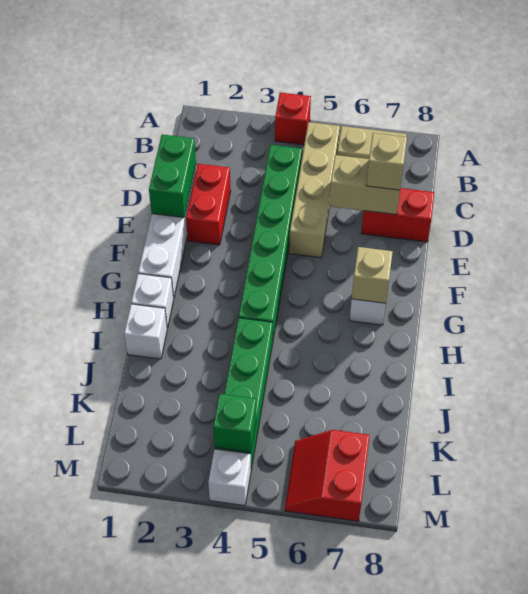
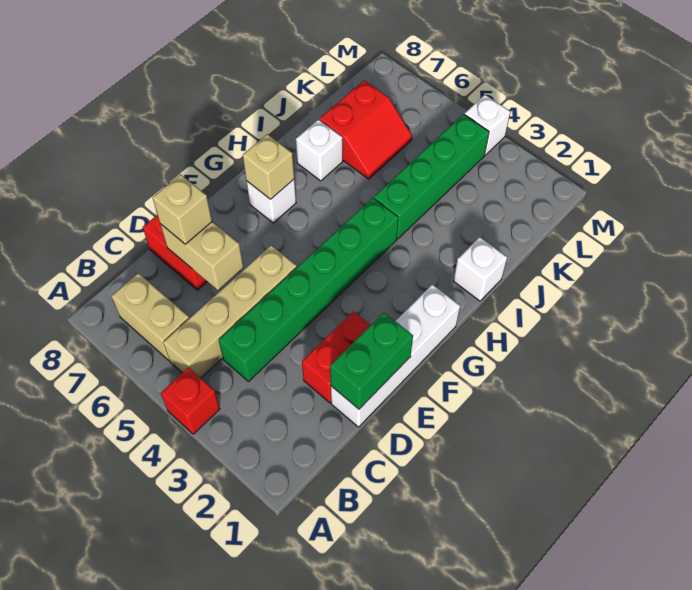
white 1x1 brick [131,274,174,328] -> white 1x1 brick moved to [296,120,343,181]
green 1x1 brick [213,394,256,452] -> none
red 2x2 slope [285,430,370,521] -> red 2x2 slope moved to [320,80,412,179]

